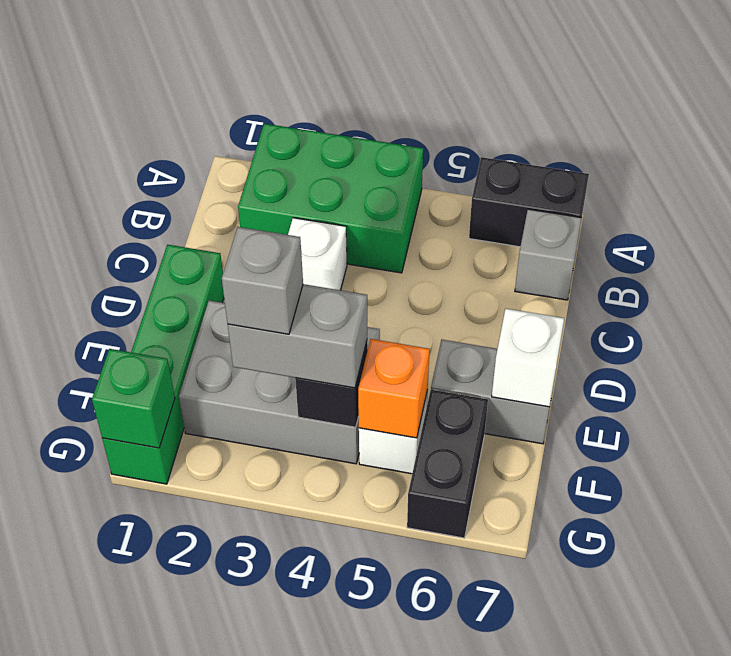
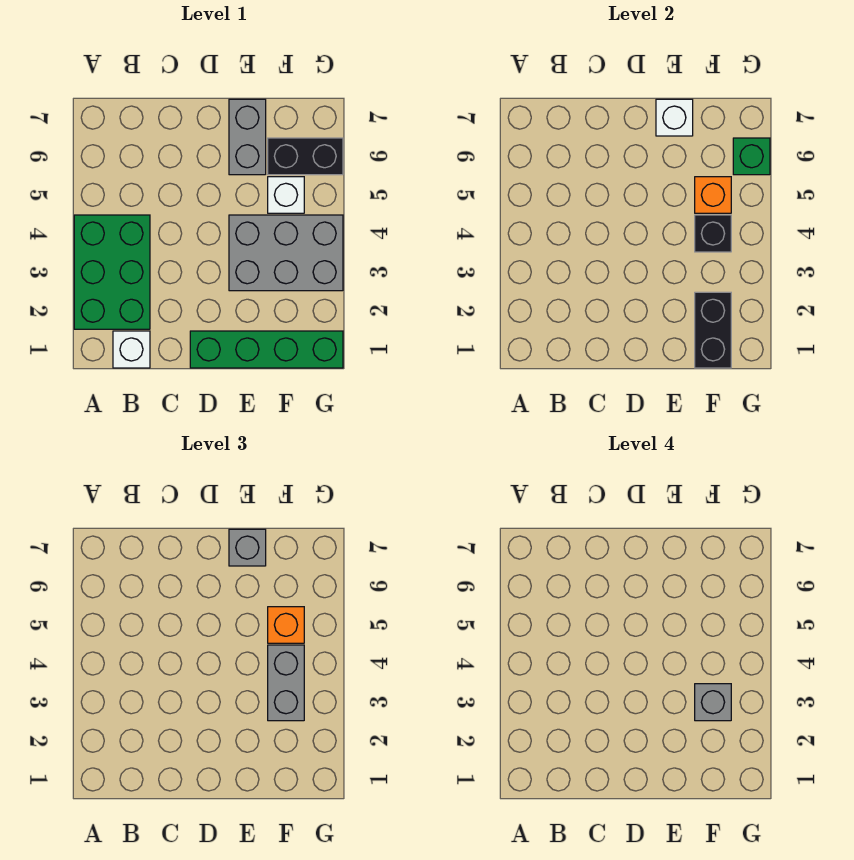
black 1x2 brick [469,157,589,247] -> black 1x2 brick moved to [695,292,731,368]
grey 1x1 brick [515,209,582,300] -> grey 1x1 brick moved to [229,529,266,566]
white 1x1 brick [288,218,347,290] -> white 1x1 brick moved to [113,331,150,368]
grey 2x3 brick [179,300,380,464] -> grey 2x3 brick turned to [229,215,343,291]
none -> orange 1x1 brick [268,607,304,643]
green 1x1 brick [92,349,175,448] -> green 1x1 brick moved to [733,138,770,175]

